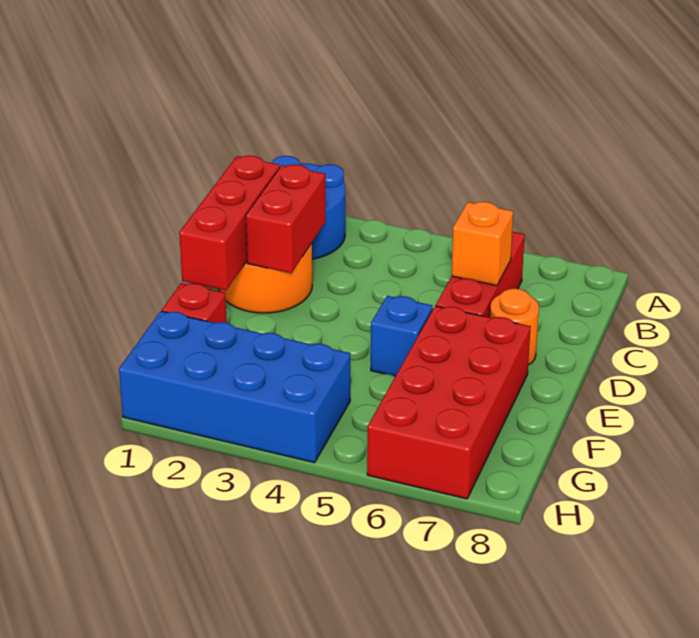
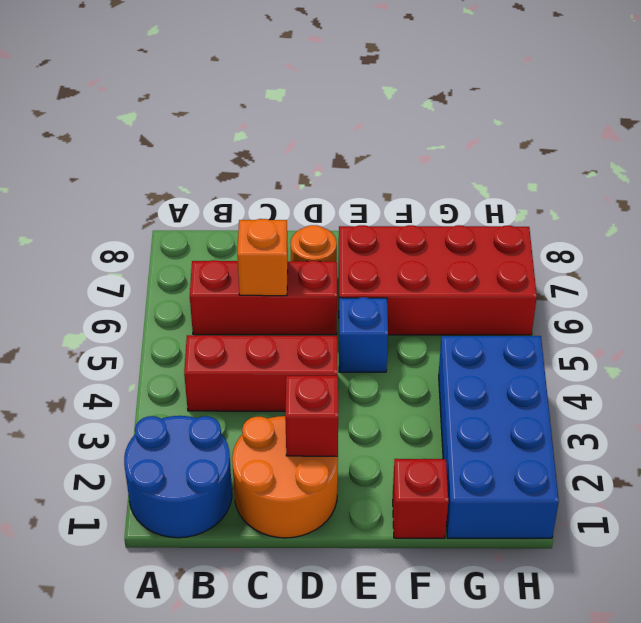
red 1x3 brick [179,155,280,291] -> red 1x3 brick moved to [184,335,337,411]
red 1x2 brick [246,165,326,273] -> red 1x1 brick [285,376,338,456]

